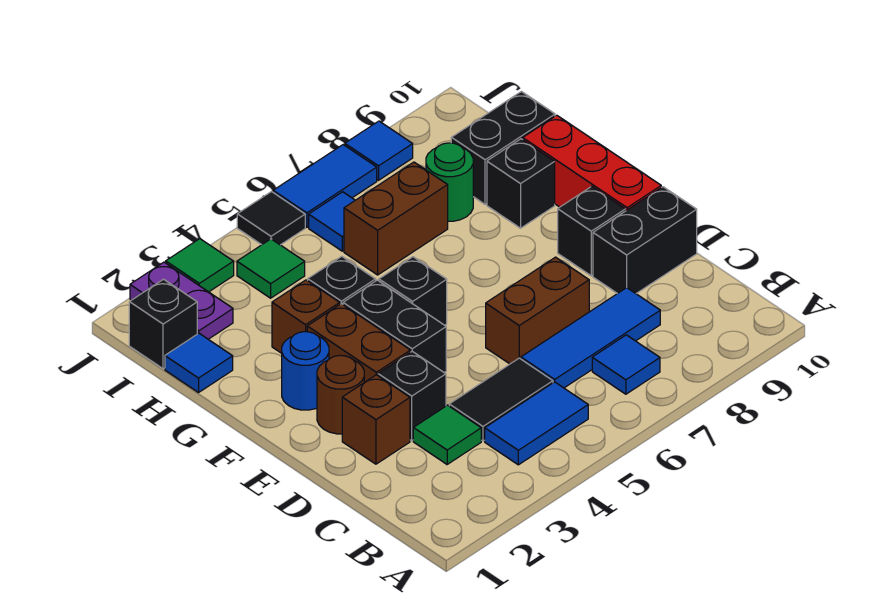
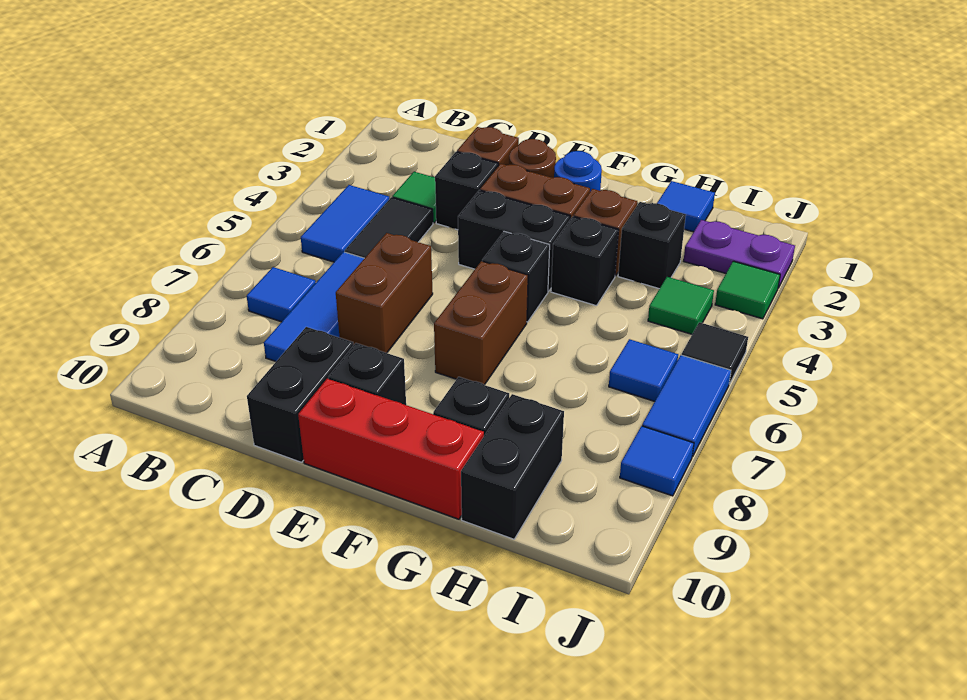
brown 1x2 brick [344,162,448,275] -> brown 1x2 brick moved to [434,261,528,385]
green 1x1 round brick [426,143,473,221] -> none
black 1x1 brick [129,279,197,369] -> black 1x1 brick moved to [618,202,686,289]

